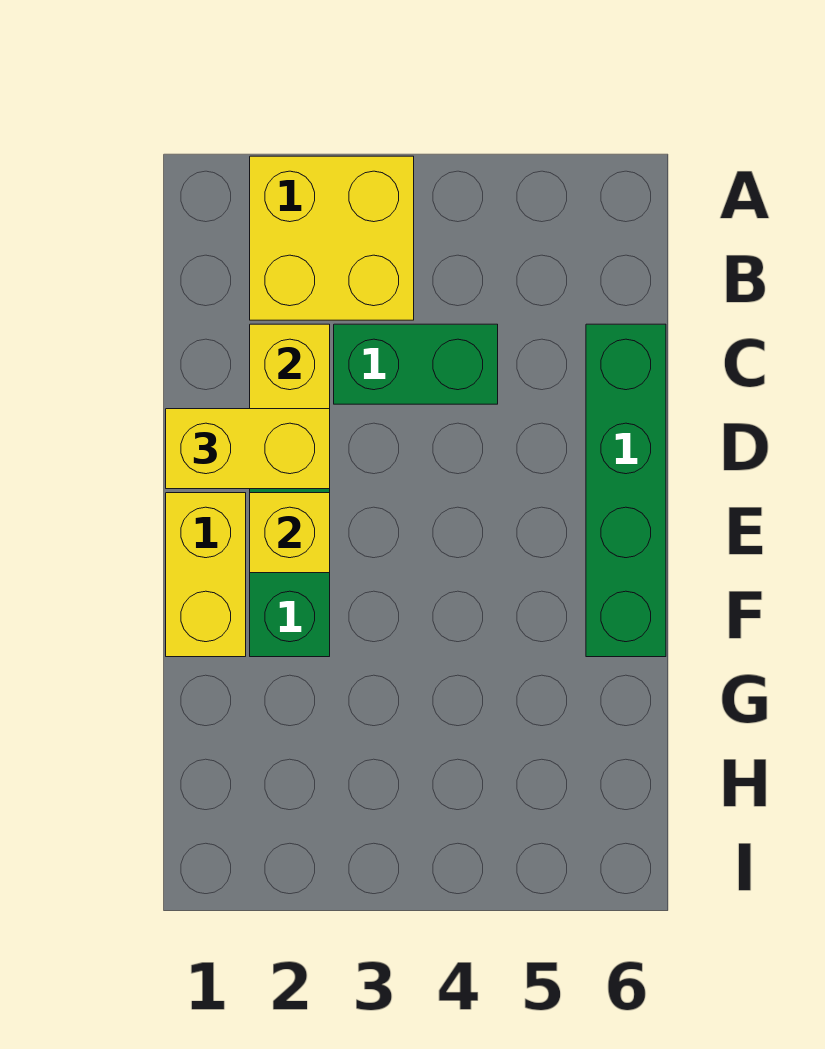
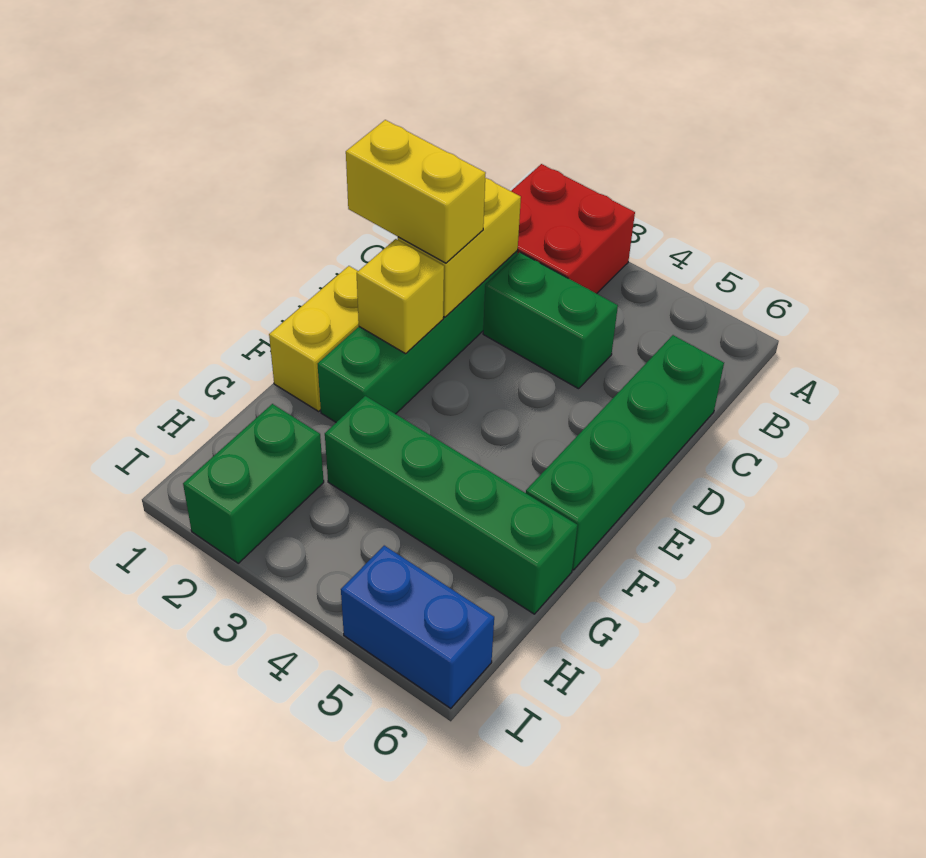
yellow 2x2 brick [250,156,414,320] -> red 2x2 brick [511,164,635,294]
none -> green 1x4 brick [325,396,578,614]
none -> green 1x2 brick [183,404,324,563]
none -> blue 1x2 brick [341,546,494,708]

